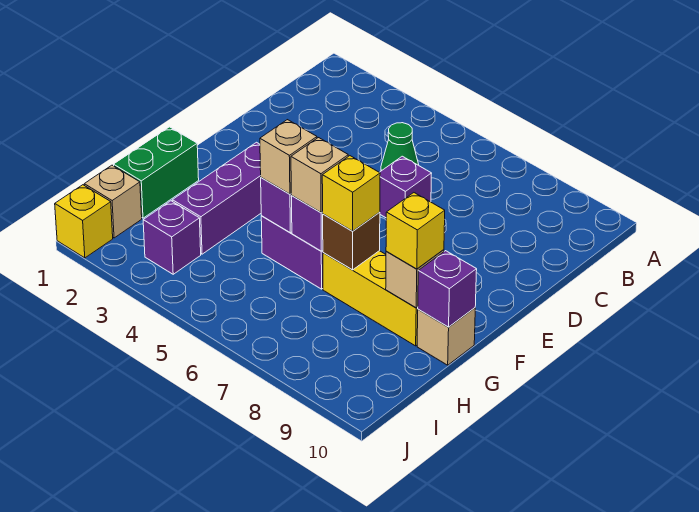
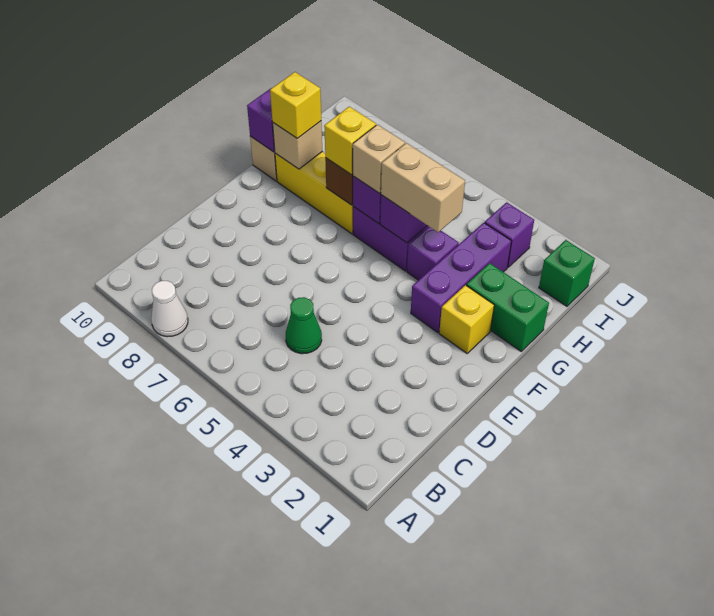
none -> white 1x1 cone [151,281,188,337]
purple 1x1 brick [380,156,432,218] -> purple 1x1 brick moved to [407,227,459,280]
green 1x2 brick [114,127,199,218] -> green 1x2 brick turned to [466,263,549,351]
tan 1x1 brick [260,120,317,194] -> tan 1x2 brick [381,143,465,232]
tan 1x1 brick [84,165,142,238] -> green 1x1 brick [539,240,595,306]
yellow 1x1 brick [55,185,113,258] -> yellow 1x1 brick moved to [439,285,494,353]

